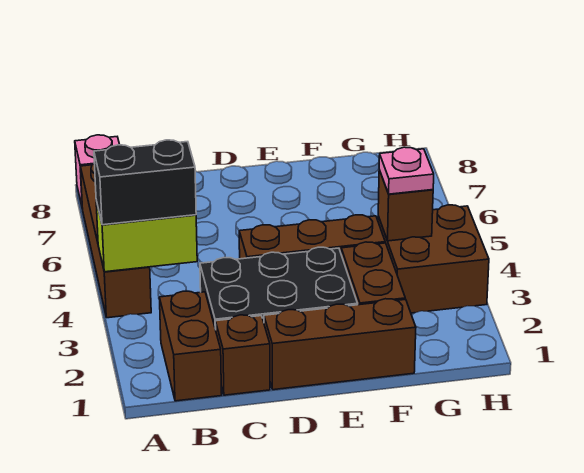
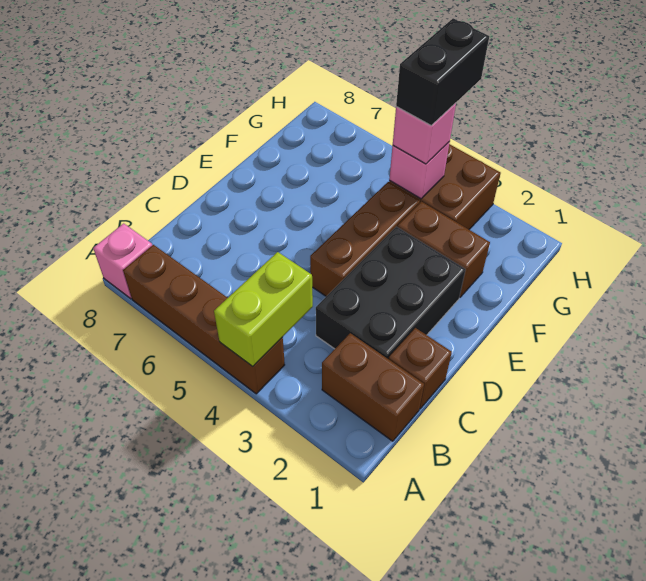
black 1x2 brick [94,140,196,225] -> black 1x2 brick moved to [396,18,489,126]
brown 1x3 brick [264,299,416,390] -> none
brown 1x1 brick [378,170,433,241] -> pink 1x1 brick [389,142,450,199]
pink 1x1 plate [379,147,434,194] -> pink 1x1 brick [393,103,456,164]

